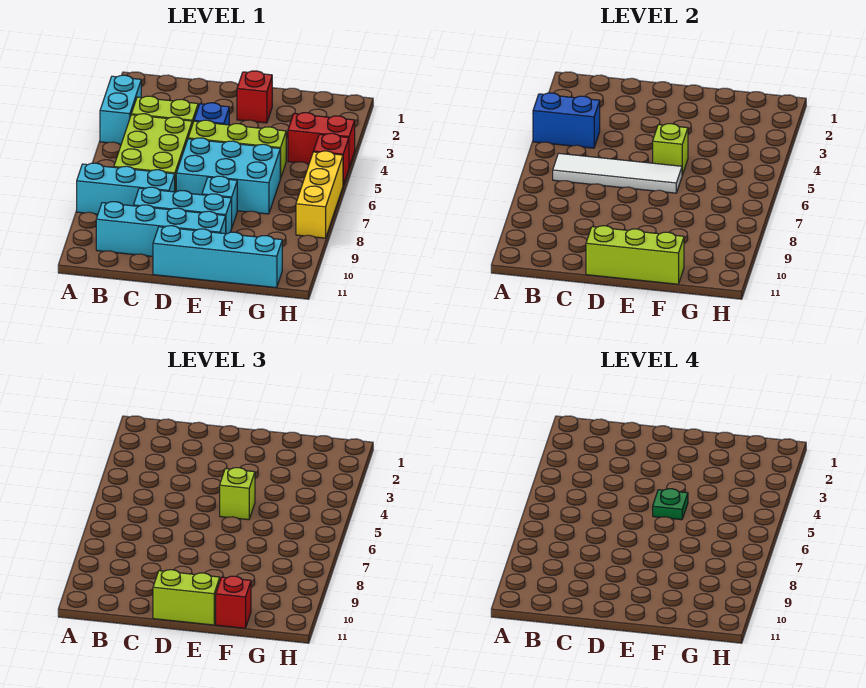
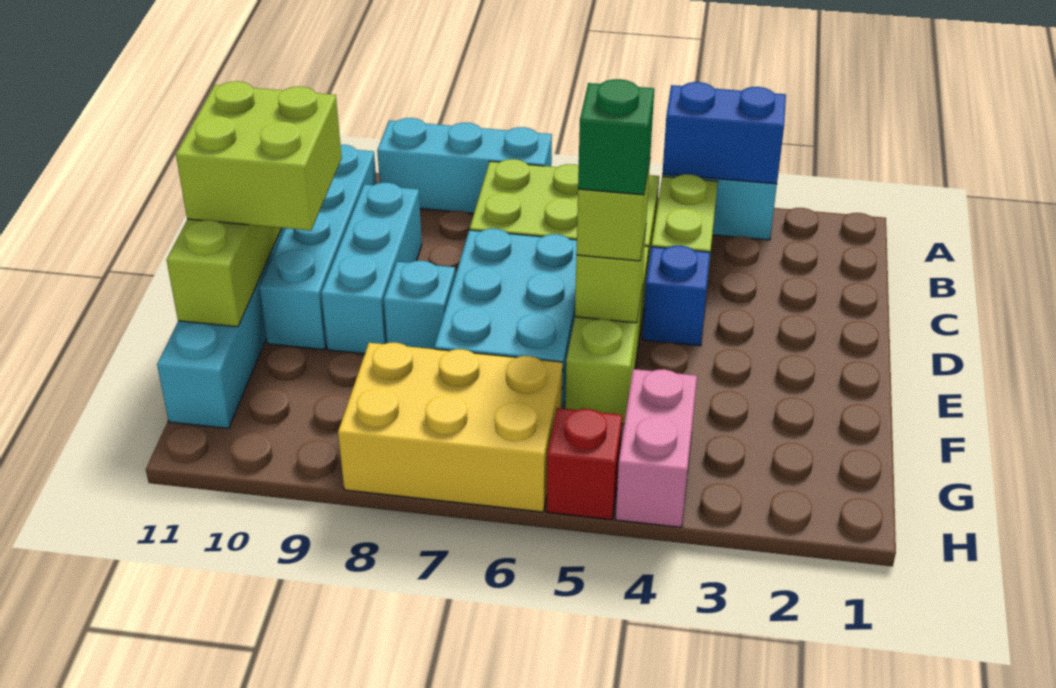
blue 1x2 brick [533,93,600,148] -> blue 1x2 brick turned to [662,82,786,184]
cyan 1x3 brick [77,163,175,214] -> cyan 1x3 brick turned to [377,118,552,213]
white 1x4 tile [553,153,682,193] -> none
lime 1x2 brick [153,570,220,625] -> lime 2x2 brick [176,81,342,231]
red 1x1 brick [237,71,272,123] -> none
green 1x1 plate [653,489,688,520] -> green 1x1 brick [578,79,654,195]
red 1x1 brick [216,576,251,628] -> none
red 1x2 brick [288,113,355,167] -> pink 1x2 brick [616,369,697,527]
yellow 1x3 brick [296,151,343,238] -> yellow 2x3 brick [338,343,563,512]

